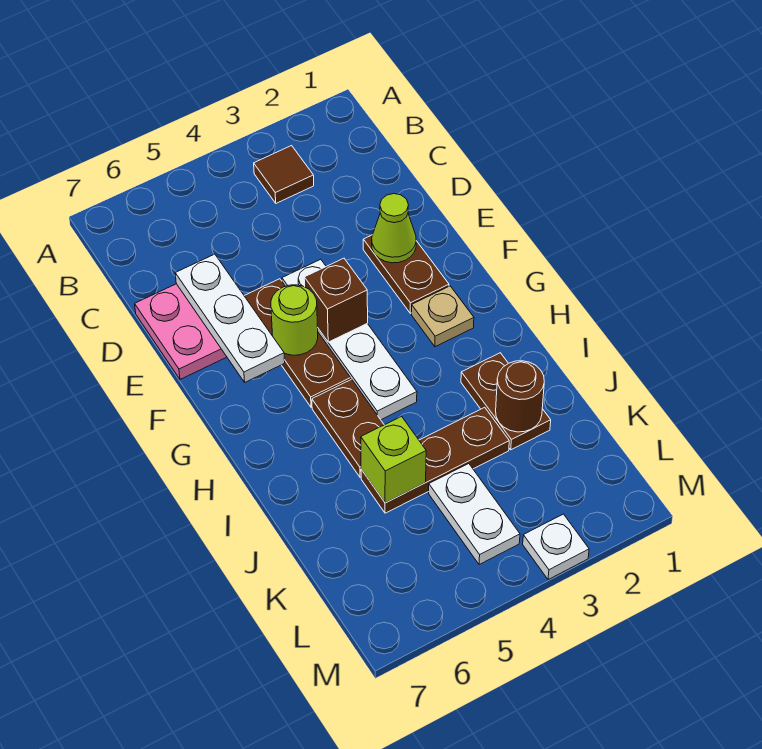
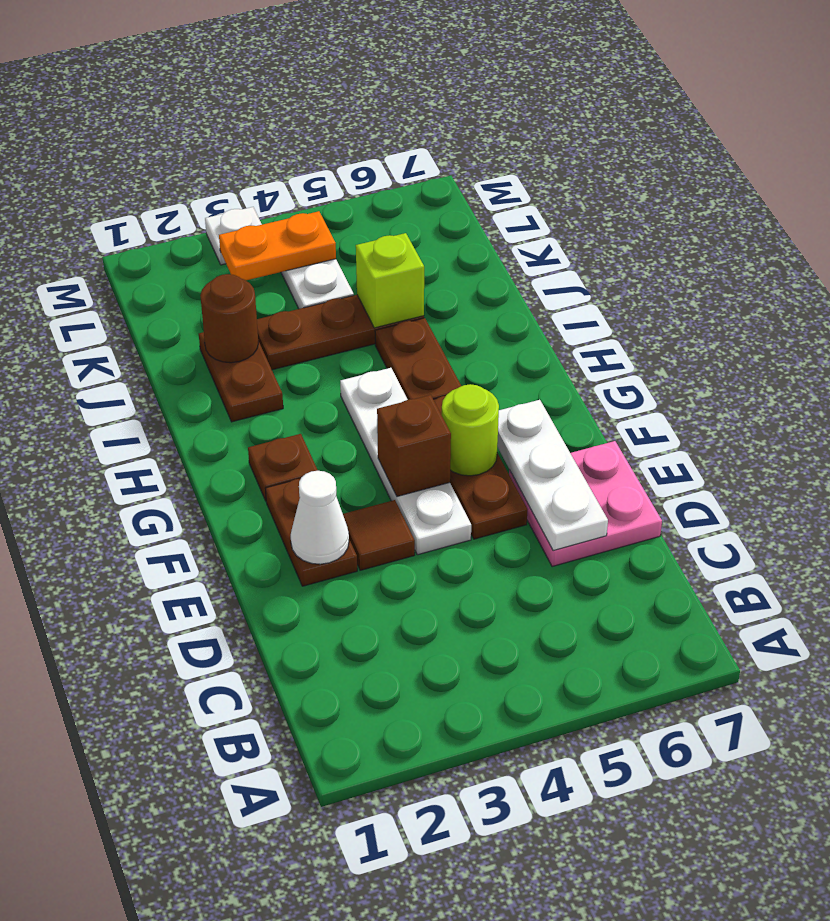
brown 1x1 tile [254,146,314,203] -> brown 1x1 tile moved to [343,500,415,570]
lime 1x1 cone [372,194,416,263] -> white 1x1 cone [291,471,349,564]
tan 1x1 plate [412,286,474,347] -> brown 1x1 plate [248,434,318,501]
none -> orange 1x2 plate [219,211,336,280]

